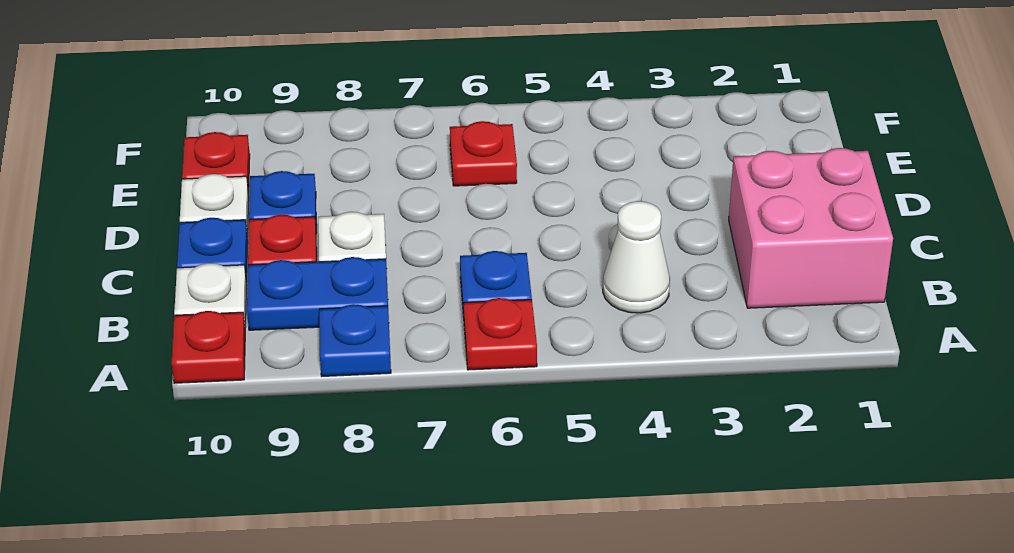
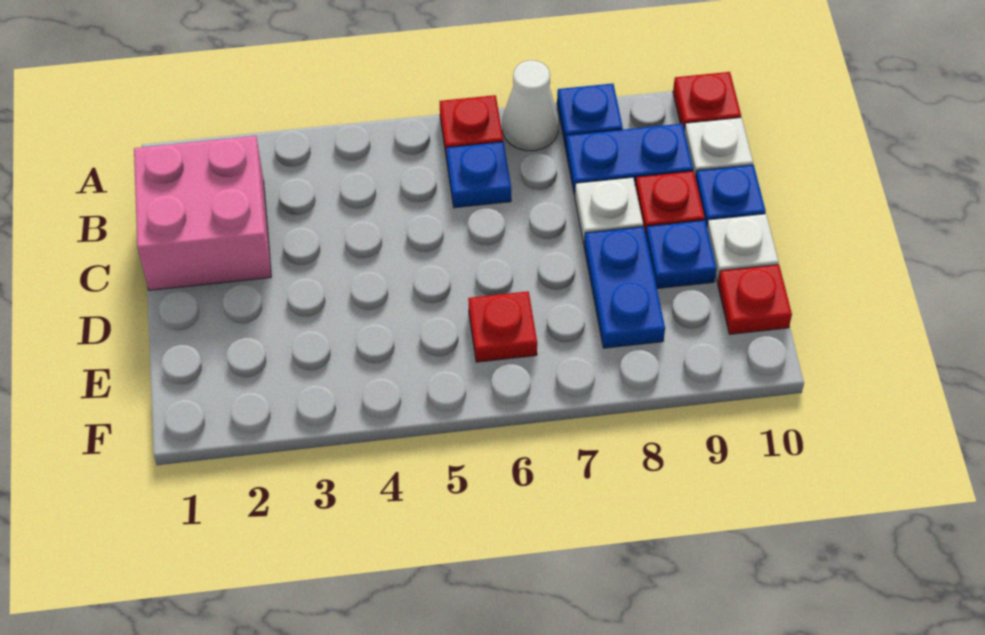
white 1x1 cone [603,201,670,313] -> white 1x1 cone moved to [502,60,559,151]
none -> blue 1x2 plate [584,227,665,348]

